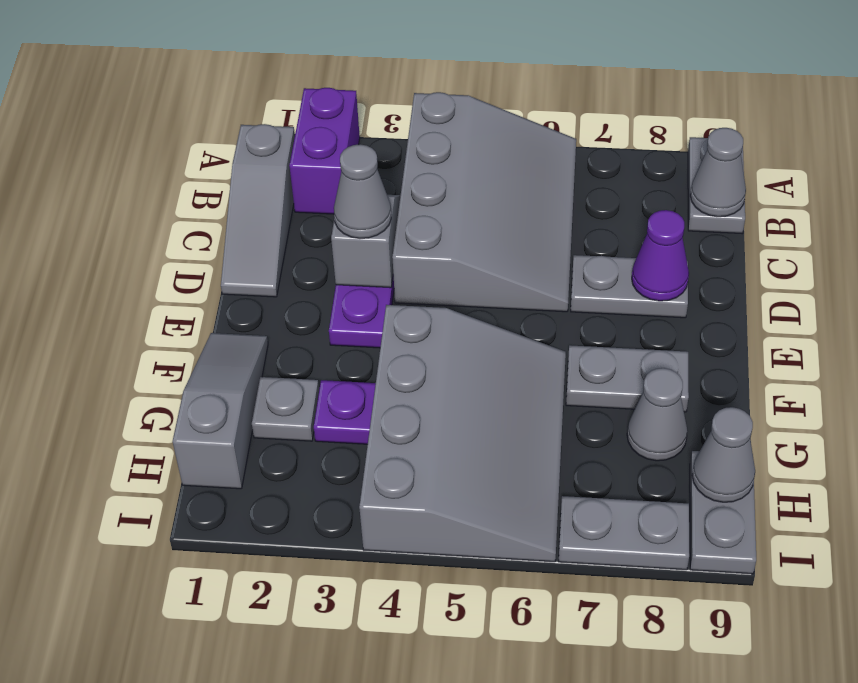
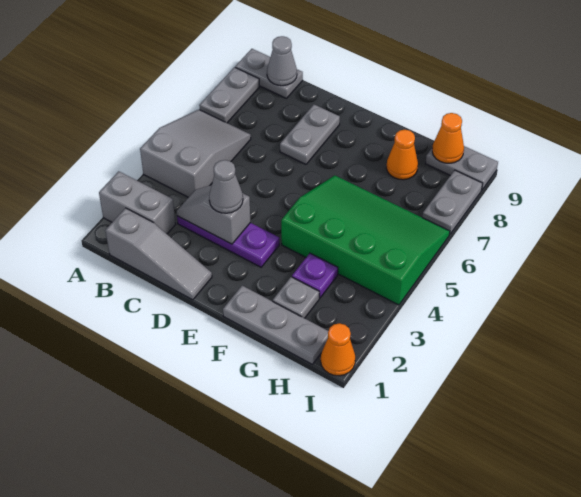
purple 1x2 brick [289,88,360,214] -> grey 1x2 brick [99,171,176,234]
grey 3x4 slope [392,92,576,312] -> grey 2x3 slope [140,110,251,197]
purple 1x1 cone [632,210,689,301] -> none
grey 1x3 slope [173,333,268,489] -> grey 1x3 plate [223,286,328,364]
grey 3x4 slope [359,305,566,562] -> green 3x4 slope [281,175,450,305]
grey 1x2 plate [566,345,689,412] -> grey 1x2 plate moved to [199,67,259,123]
grey 1x1 cone [627,368,688,461] -> orange 1x1 cone [386,130,418,180]
grey 1x1 cone [692,407,755,502] -> orange 1x1 cone [432,113,464,163]
none -> orange 1x1 cone [321,323,355,376]

